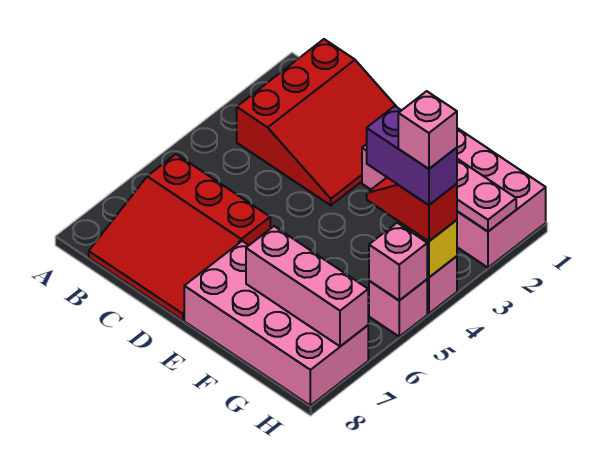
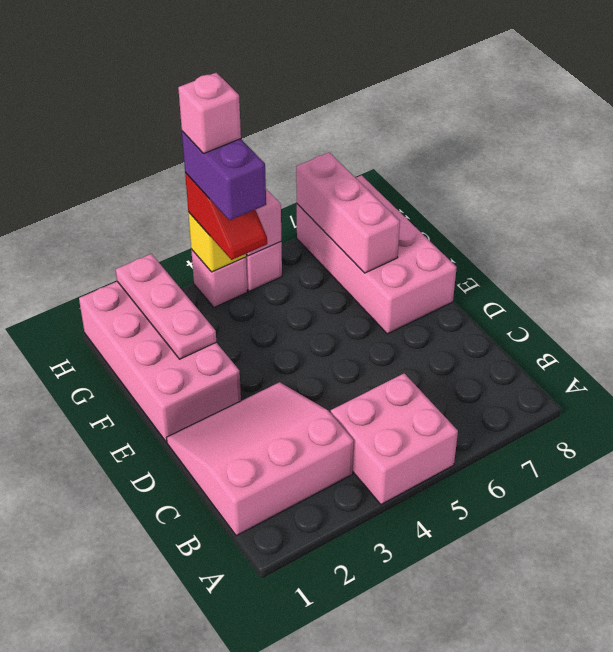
none -> pink 2x2 brick [331,373,458,504]
red 3x3 slope [237,39,396,205] -> pink 3x3 slope [167,382,354,536]
red 3x3 slope [89,154,270,320] -> none

